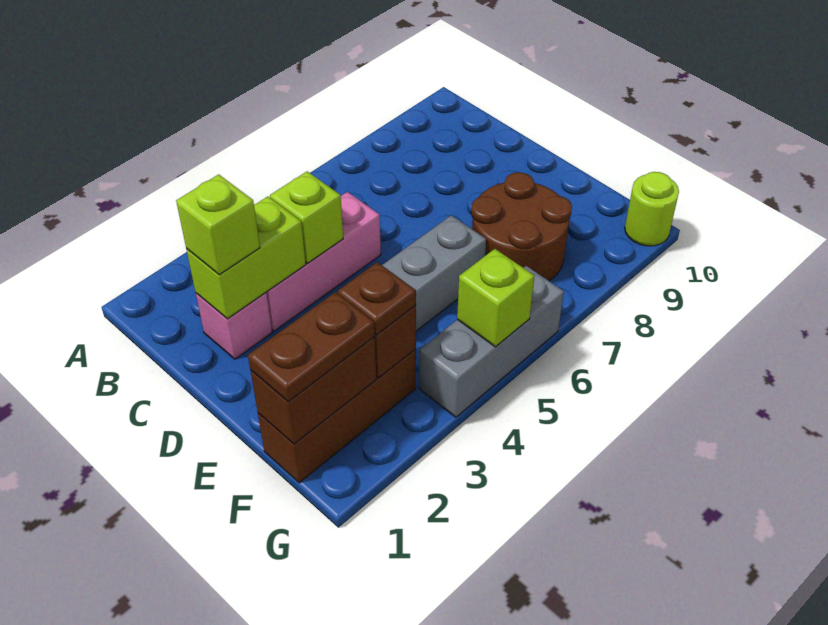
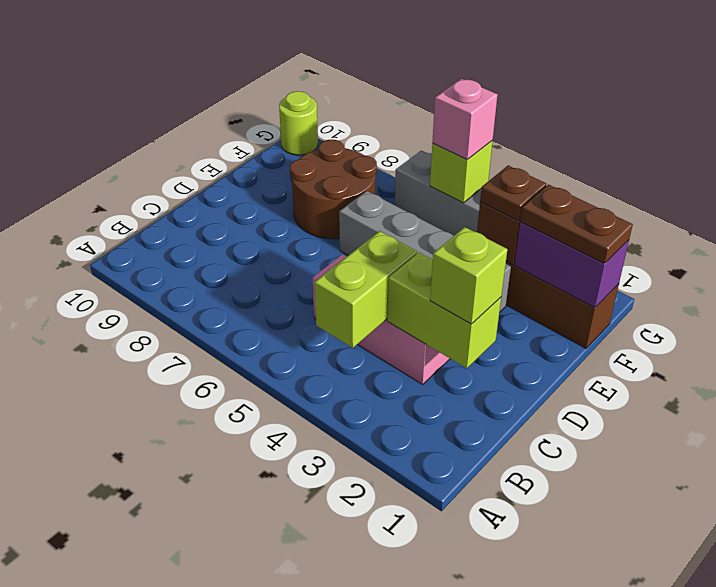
pink 1x1 brick [196,293,272,359] -> pink 1x1 brick moved to [432,79,498,159]
lime 1x1 brick [270,171,343,263] -> lime 1x2 brick [315,231,417,348]
brown 1x2 brick [251,337,376,444] -> purple 1x2 brick [514,222,629,308]

